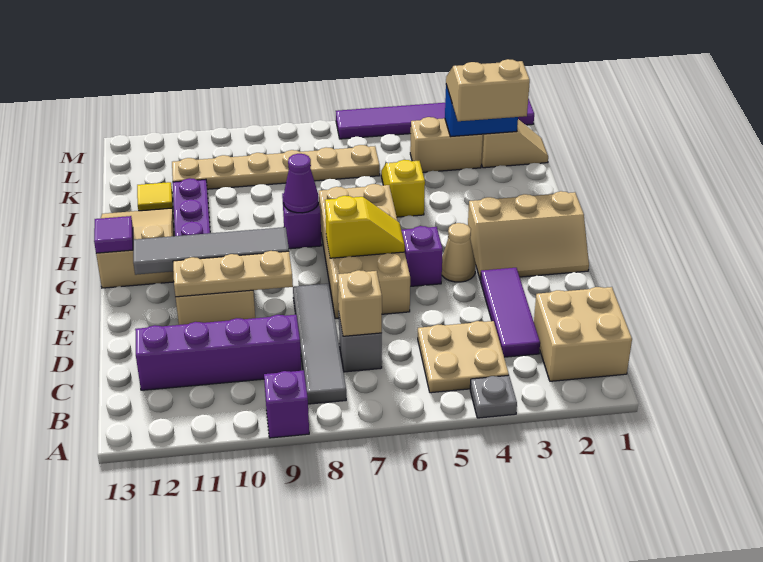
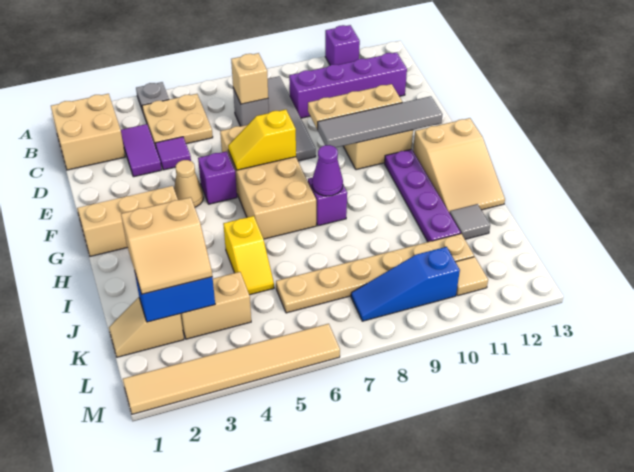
purple 1x1 brick [264,370,309,438] -> purple 1x1 brick moved to [325,25,360,65]
purple 1x3 tile [481,268,540,357] -> purple 1x2 tile [121,124,162,177]
purple 1x1 tile [94,216,133,253] -> purple 1x1 tile moved to [155,137,191,170]
yellow 1x1 tile [137,182,173,211] -> grey 1x1 tile [450,204,490,239]
none -> blue 1x3 slope [351,247,460,321]
none -> tan 1x1 tile [456,257,488,296]
purple 1x6 tile [336,98,534,139] -> tan 1x6 tile [123,324,340,414]

